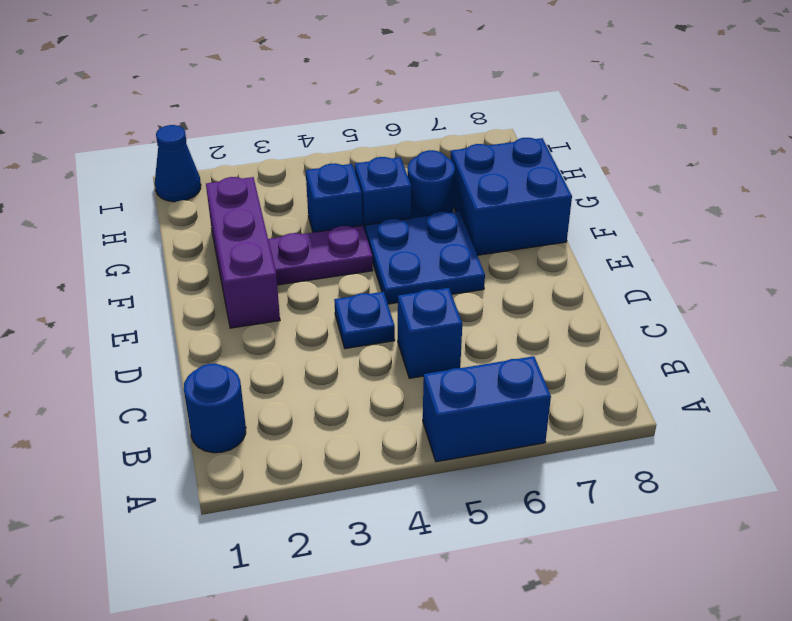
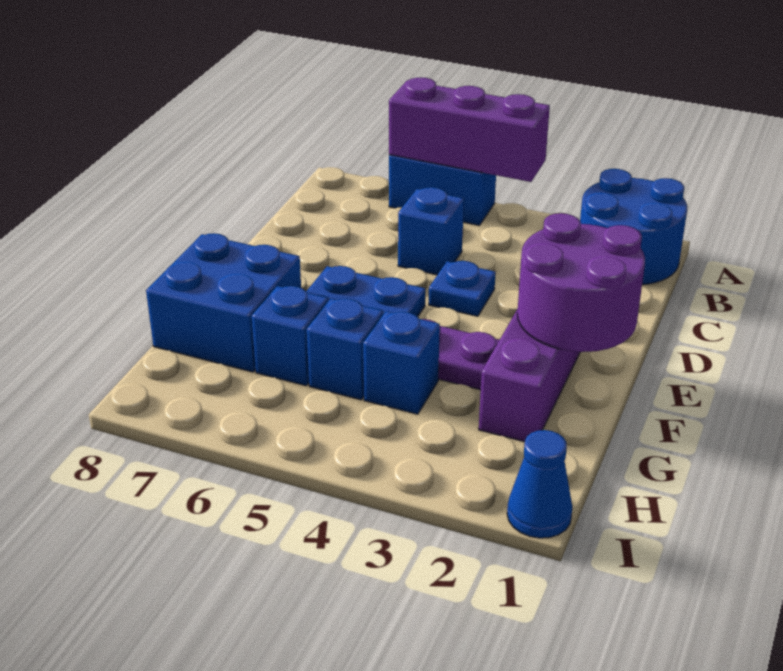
none -> purple 1x3 brick [389,77,550,182]
blue 1x1 round brick [184,364,246,453] -> blue 2x2 round brick [580,169,687,285]
none -> purple 2x2 round brick [517,213,645,352]
blue 1x1 round brick [408,150,455,218] -> blue 1x1 brick [252,286,328,386]

